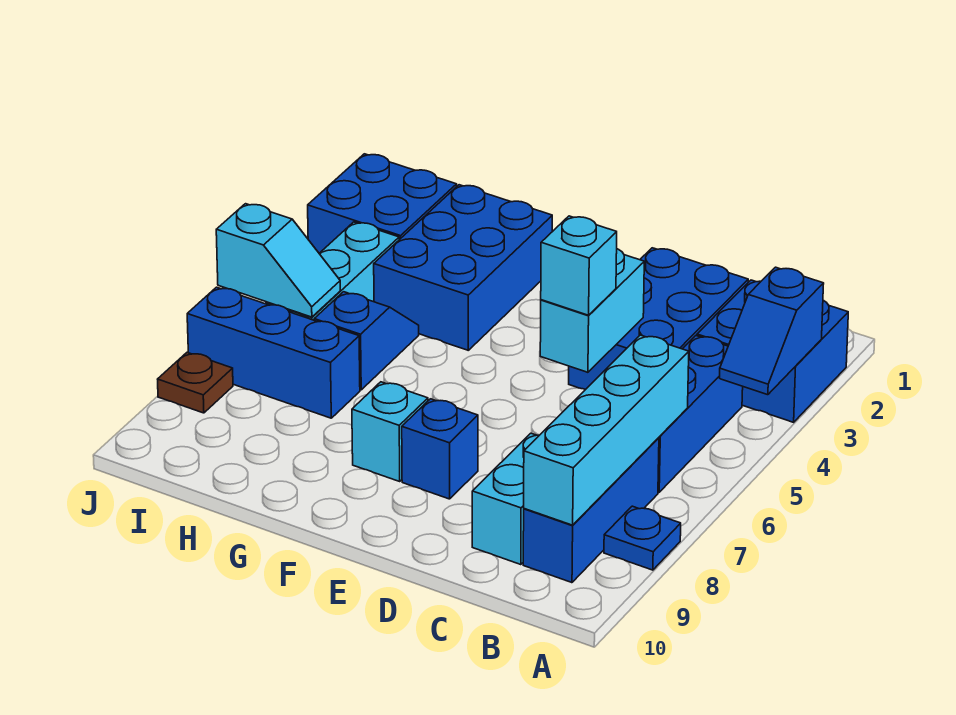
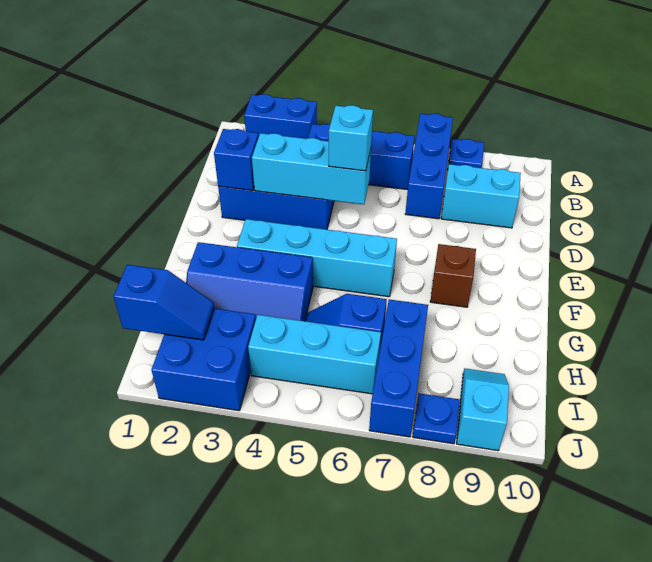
blue 2x2 brick [697,280,848,422] -> blue 1x2 brick [244,94,317,139]
blue 1x2 slope [720,267,824,395] -> blue 1x2 slope moved to [114,265,214,340]
cyan 1x4 brick [524,335,689,525] -> cyan 1x4 brick moved to [237,219,397,297]
blue 1x3 brick [523,438,659,583] -> blue 1x3 brick turned to [405,114,453,219]
cyan 1x2 brick [540,249,644,372] -> cyan 1x3 brick [252,133,371,204]
blue 1x1 brick [402,399,478,499] -> blue 1x1 brick moved to [214,129,259,190]
cyan 1x1 brick [352,382,428,481] -> brown 1x1 brick [430,244,476,307]
blue 2x3 brick [374,185,552,350] -> blue 2x3 slope [186,242,313,321]
cyan 1x2 slope [216,204,340,317] -> cyan 1x2 slope moved to [457,369,509,451]
brown 1x1 plate [158,352,233,413] -> blue 1x1 plate [413,393,460,444]

